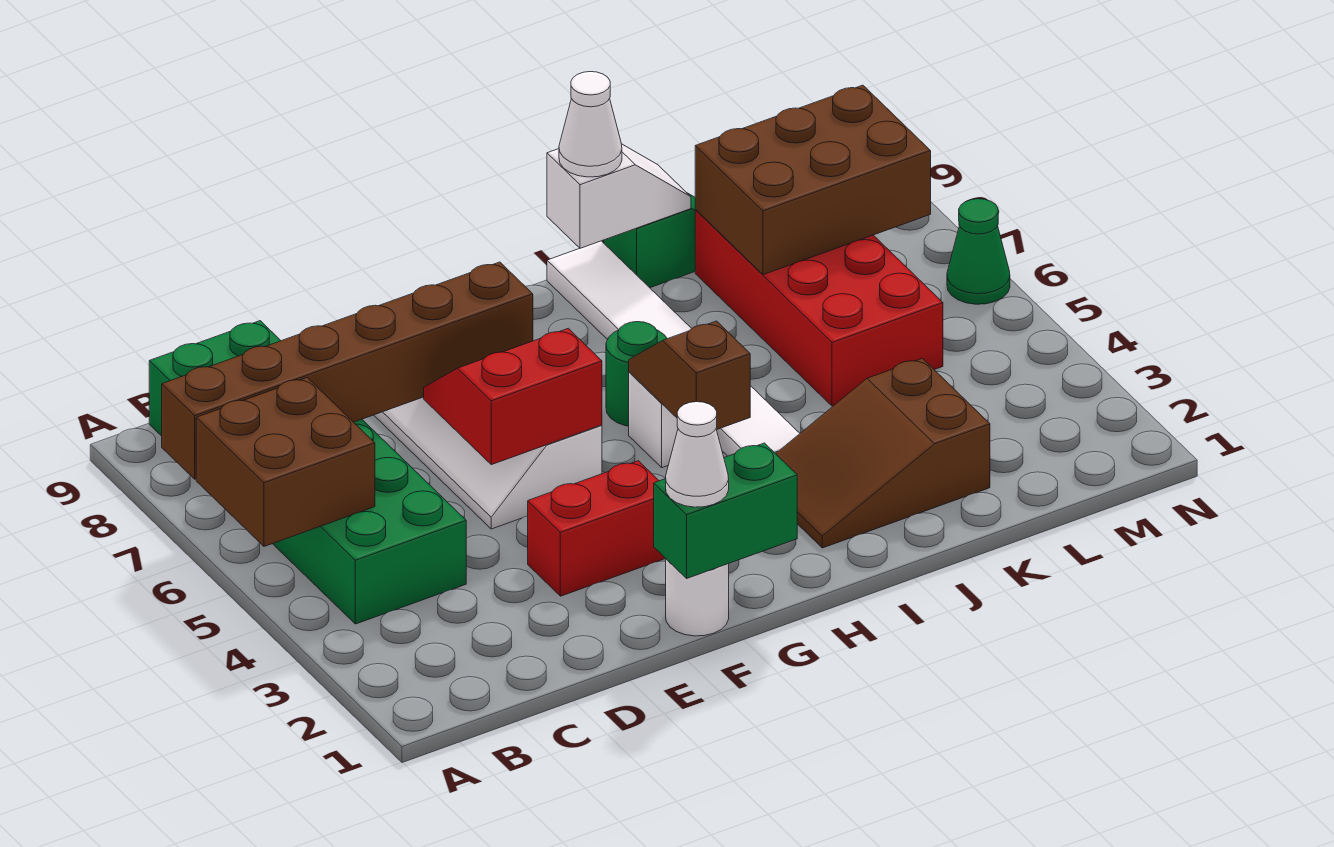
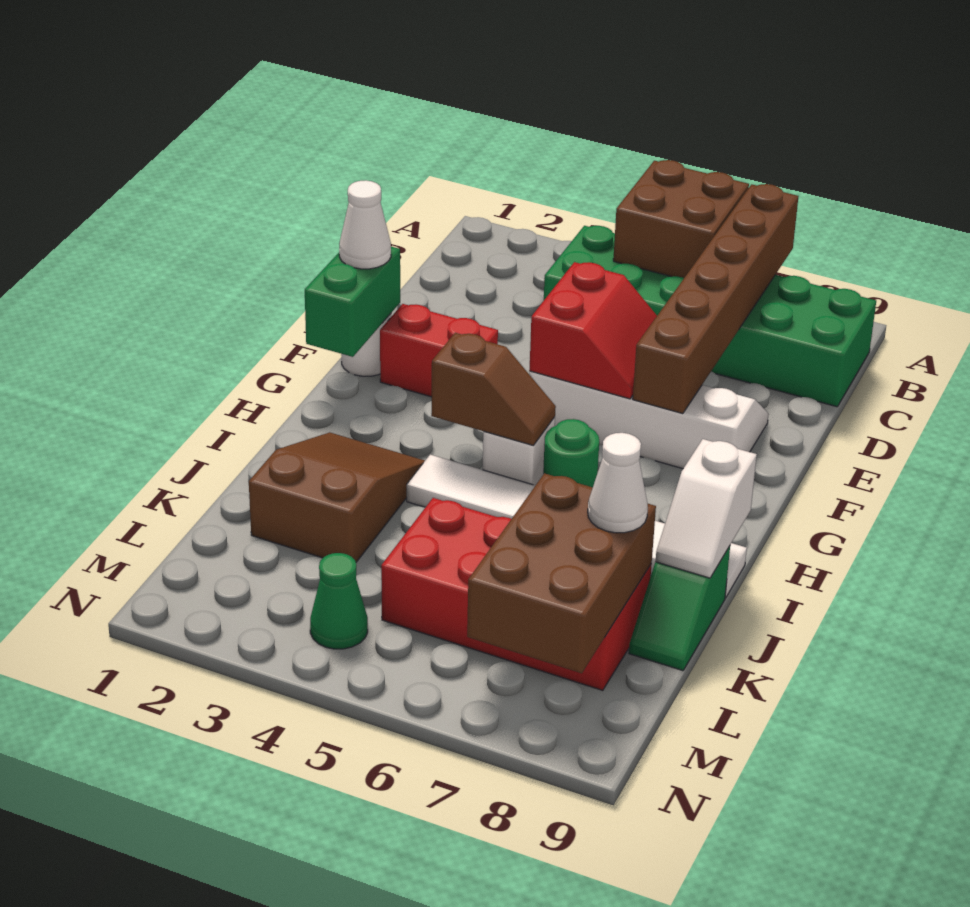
red 1x2 brick [528,461,666,596] -> red 1x2 brick turned to [380,304,498,397]
white 1x1 cone [559,72,622,177] -> white 1x1 cone moved to [588,433,648,533]
green 1x1 cone [947,199,1010,304] -> green 1x1 cone moved to [310,553,368,649]

